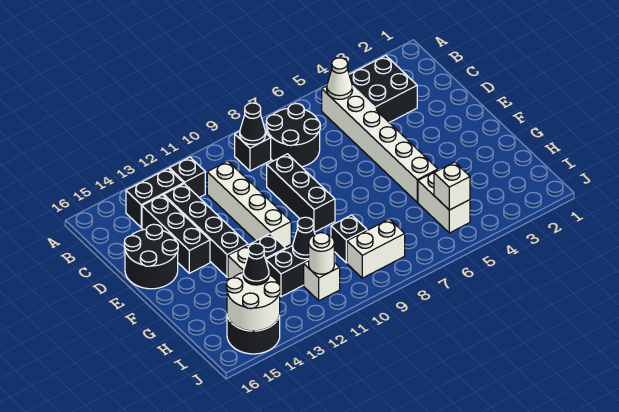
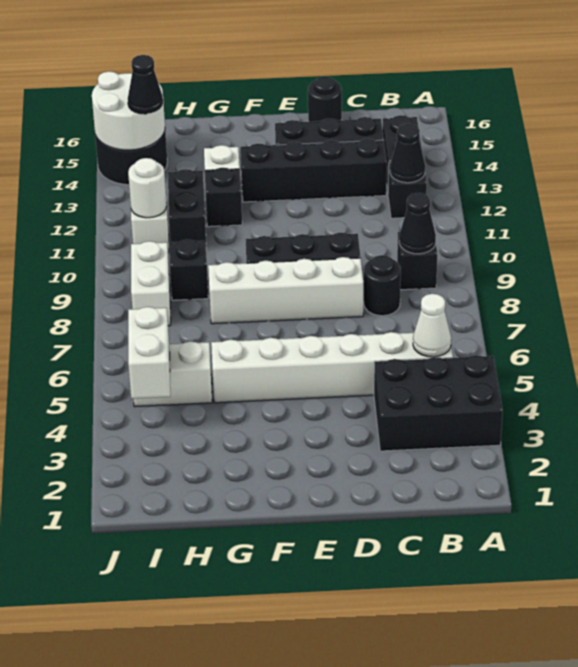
black 2x2 brick [349,55,417,122] -> black 2x3 brick [374,355,503,451]
black 2x2 round brick [266,103,320,167] -> black 1x1 round brick [364,255,401,316]
white 1x4 brick [207,161,291,247] -> white 1x4 brick moved to [208,257,363,324]
black 2x2 round brick [124,224,178,289] -> black 1x1 round brick [308,76,342,122]
black 1x1 cone [293,217,315,259] -> black 1x1 cone moved to [390,124,425,183]
white 1x1 brick [434,162,470,210] -> white 1x2 brick [128,307,170,399]

